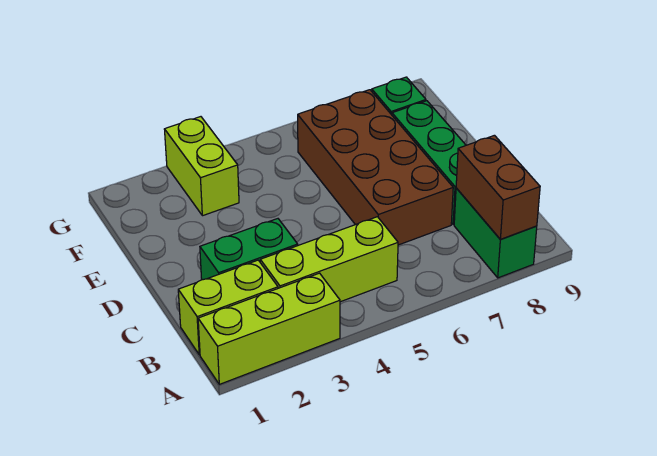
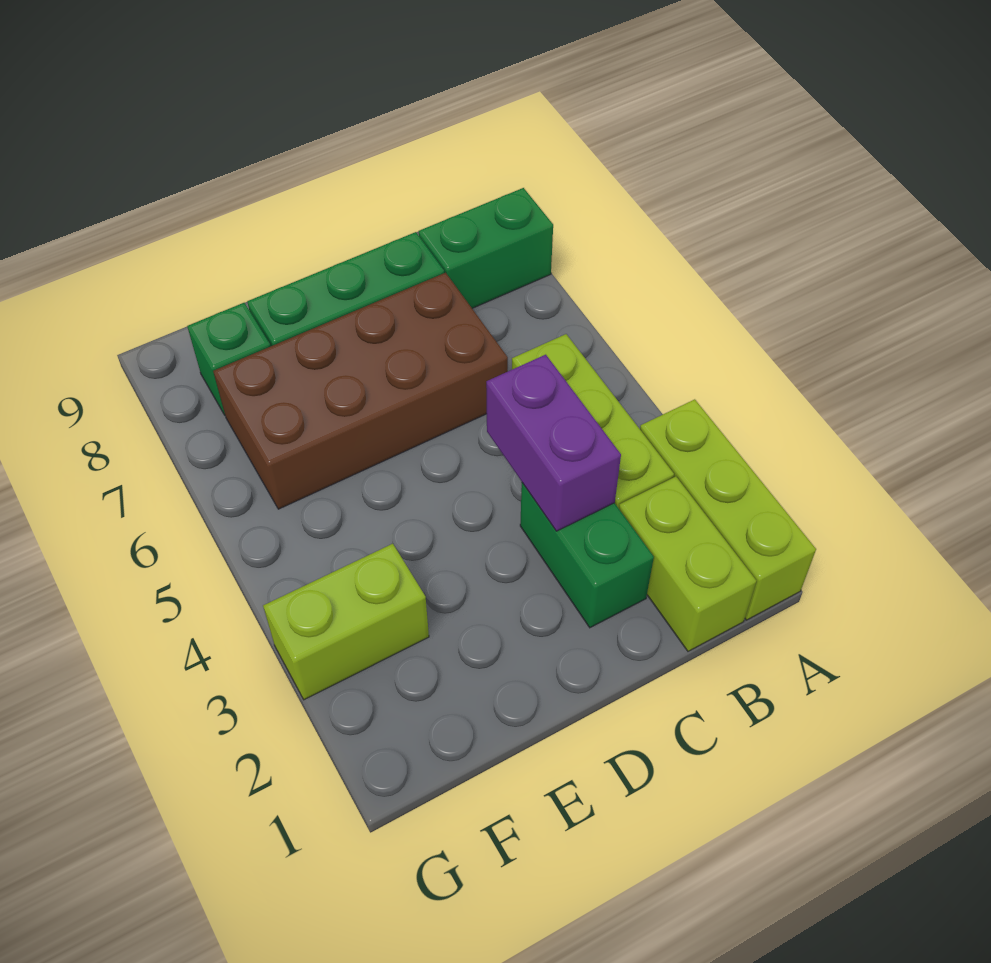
brown 1x2 brick [456,135,540,240] -> none
none -> purple 1x2 brick [486,355,621,531]

